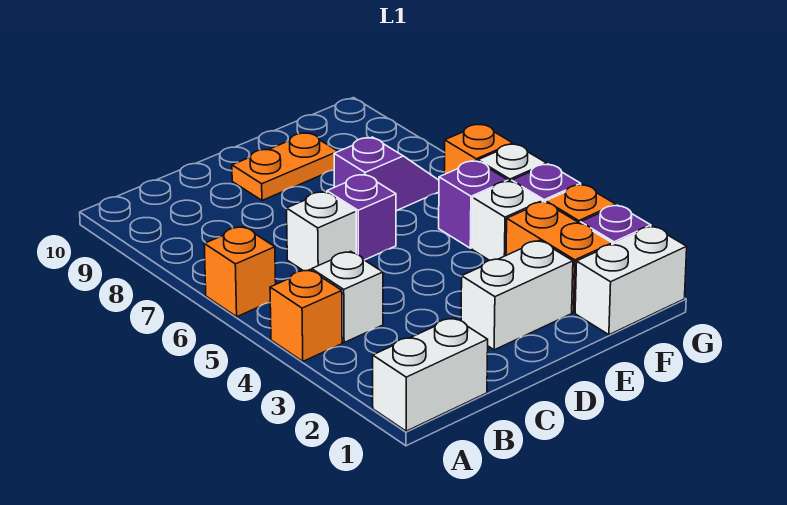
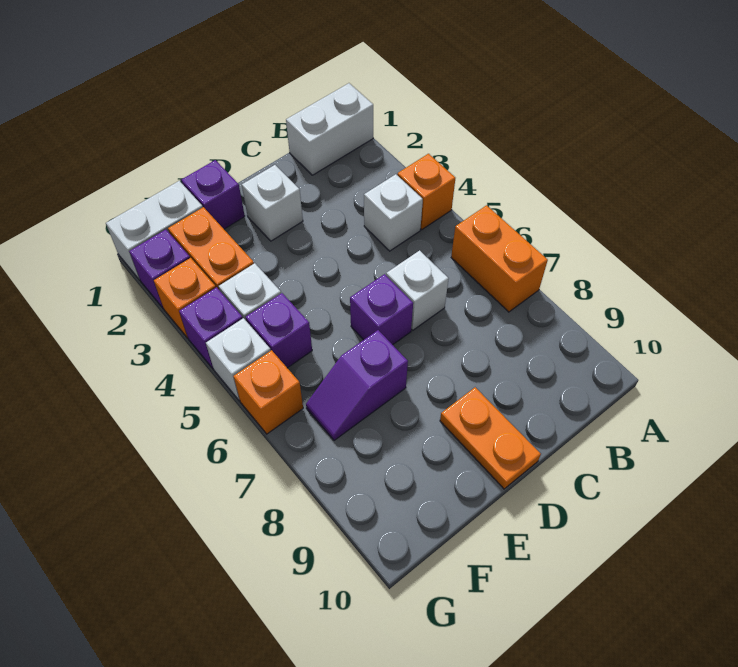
orange 1x1 brick [204,227,276,317] -> orange 1x2 brick [451,205,548,312]
white 1x2 brick [461,241,573,350] -> white 1x1 brick [242,165,303,241]
orange 1x2 plate [232,133,338,200] -> orange 1x2 plate turned to [440,387,541,489]
none -> purple 1x1 brick [181,160,245,229]

